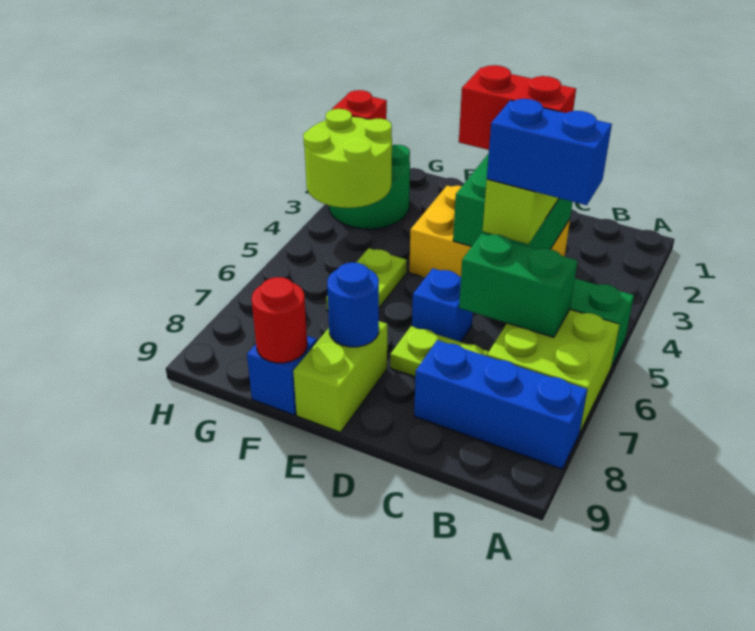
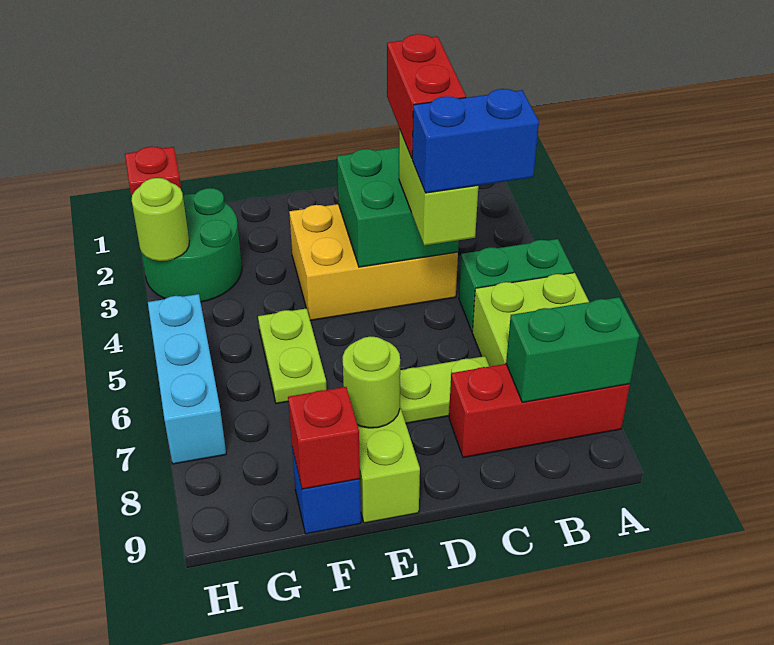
blue 1x3 brick [414,340,587,469] -> red 1x3 brick [449,364,630,458]
green 1x2 brick [459,233,577,337] -> green 1x2 brick moved to [506,297,639,402]
red 1x2 brick [459,65,576,150] -> red 1x2 brick turned to [387,34,466,158]
blue 1x1 brick [412,268,473,342] -> none
blue 1x1 round brick [327,262,379,347] -> lime 1x1 round brick [343,336,400,428]
red 1x1 round brick [252,277,307,363] -> red 1x1 brick [288,387,360,489]
lime 2x2 round brick [303,109,392,208] -> lime 1x1 round brick [132,178,189,261]
none -> cyan 1x3 brick [148,294,226,464]

